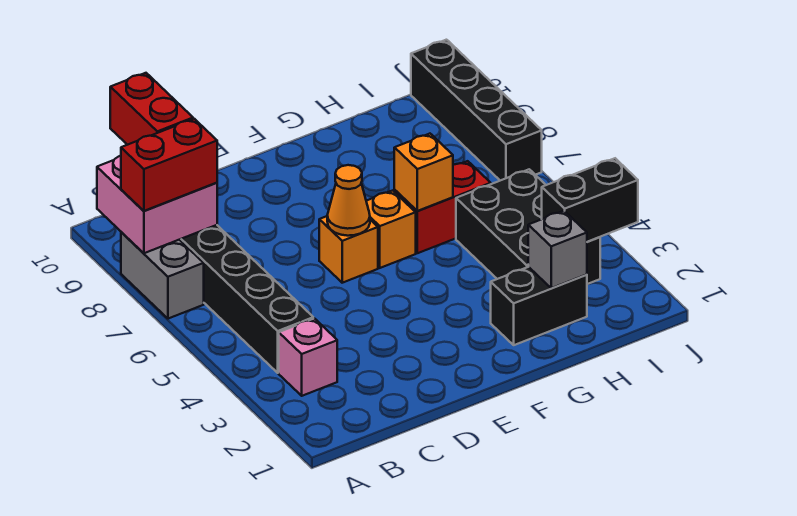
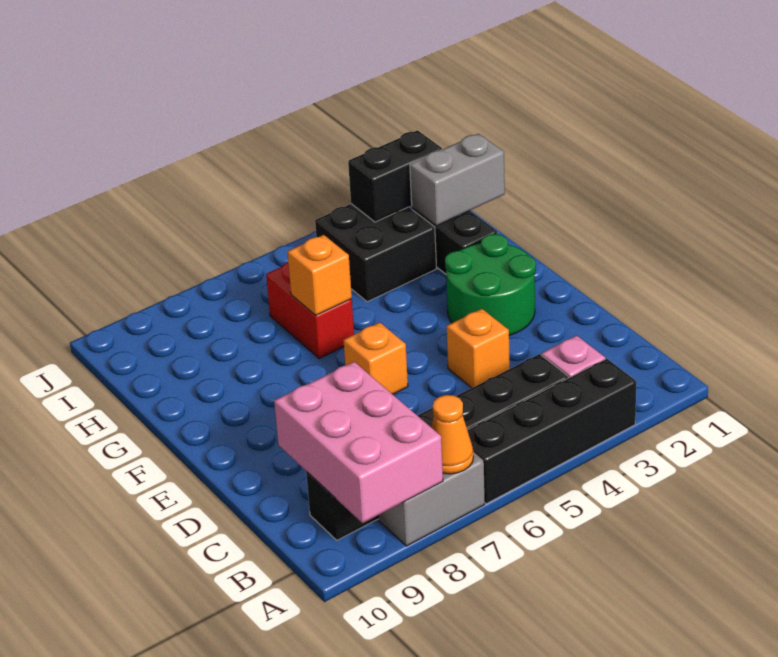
pink 2x2 brick [97,156,217,253] -> pink 2x3 brick [274,362,443,523]
red 1x2 brick [121,119,217,211] -> none
red 1x2 brick [110,73,193,145] -> none
none -> green 2x2 round brick [445,234,536,335]
orange 1x1 cone [327,165,370,236] -> orange 1x1 cone moved to [431,395,473,474]
orange 1x1 brick [366,191,416,268] -> orange 1x1 brick moved to [447,309,510,388]
grey 1x1 brick [528,211,587,288] -> grey 1x2 brick [410,134,505,226]
black 2x3 brick [456,169,600,284] -> black 2x2 brick [315,204,436,302]
black 1x2 brick [542,158,638,242] -> black 1x2 brick turned to [348,130,442,222]
black 1x4 brick [411,40,542,181] -> black 1x4 brick moved to [467,359,636,504]

